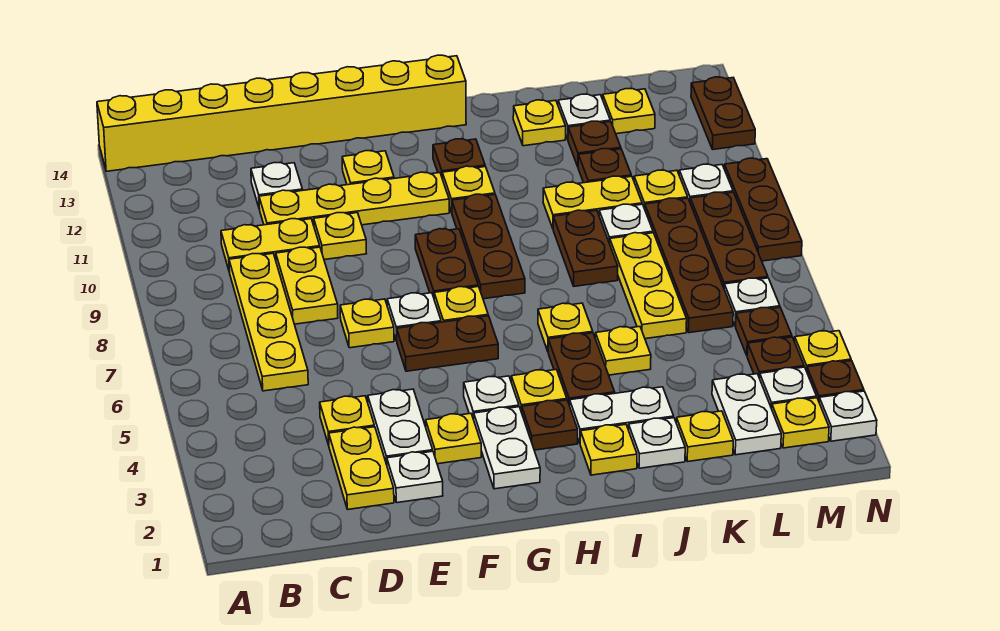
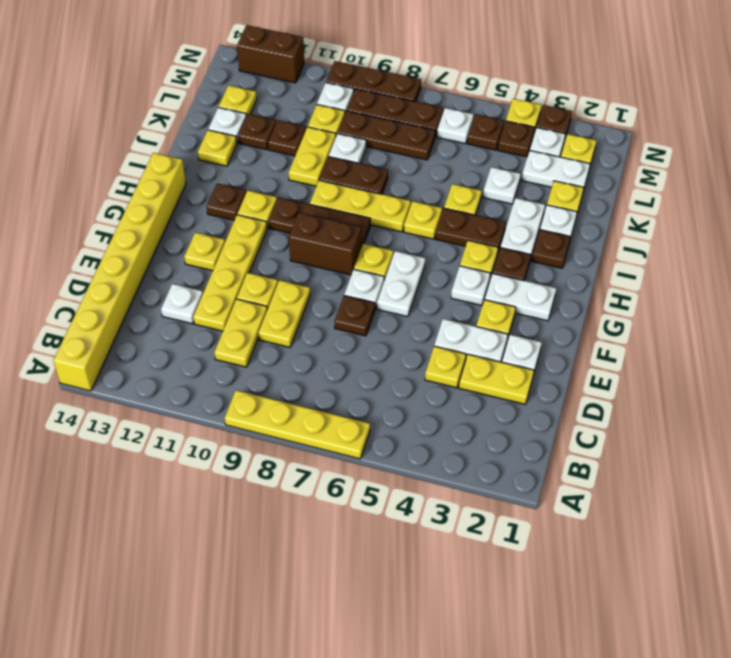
yellow 1x4 plate [229,253,308,391] -> yellow 1x4 plate moved to [225,390,370,459]
yellow 1x2 plate [276,247,338,324] -> yellow 1x2 plate turned to [259,280,310,347]
yellow 1x1 plate [340,299,394,348] -> brown 1x1 plate [335,296,375,336]
brown 1x2 plate [397,316,498,371] -> white 1x2 plate [377,251,425,317]
brown 1x2 plate [415,229,478,297] -> brown 1x2 brick [289,213,361,275]
yellow 1x1 plate [580,424,637,475] -> brown 1x1 plate [532,230,570,268]
yellow 1x3 plate [610,233,687,339] -> yellow 1x3 plate moved to [310,180,411,232]
brown 1x4 plate [645,198,733,333] -> brown 1x3 plate [338,111,435,160]
white 1x1 plate [819,391,877,441] -> white 1x1 plate moved to [483,167,521,204]
brown 1x2 plate [691,77,755,149] -> brown 1x2 brick [237,25,304,83]

